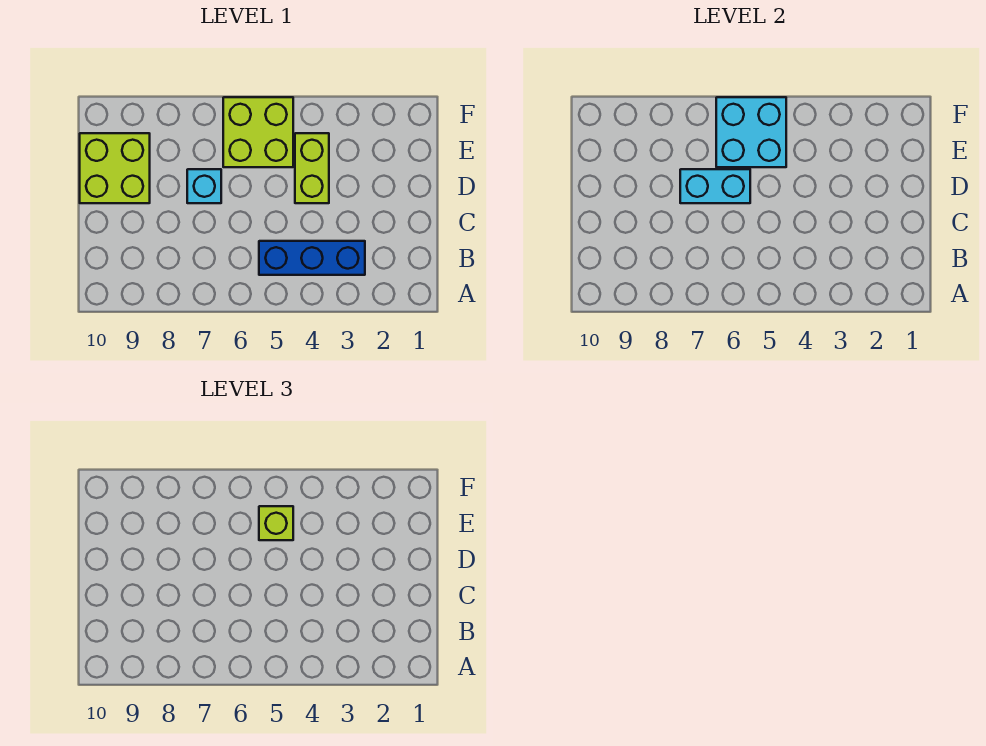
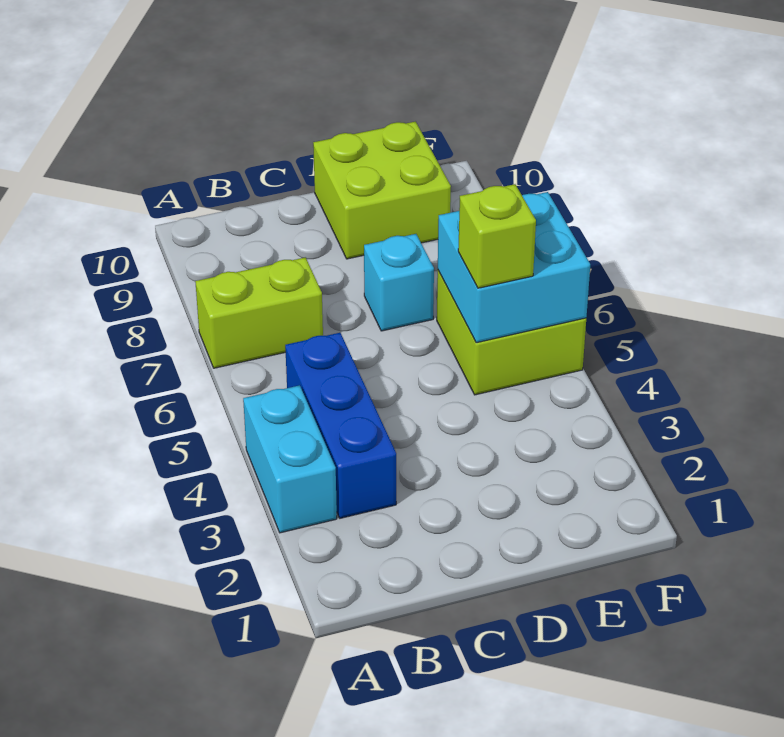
lime 1x2 brick [295,133,329,203] -> lime 1x2 brick moved to [195,257,323,368]
cyan 1x2 brick [680,169,750,203] -> cyan 1x2 brick moved to [243,385,337,533]

